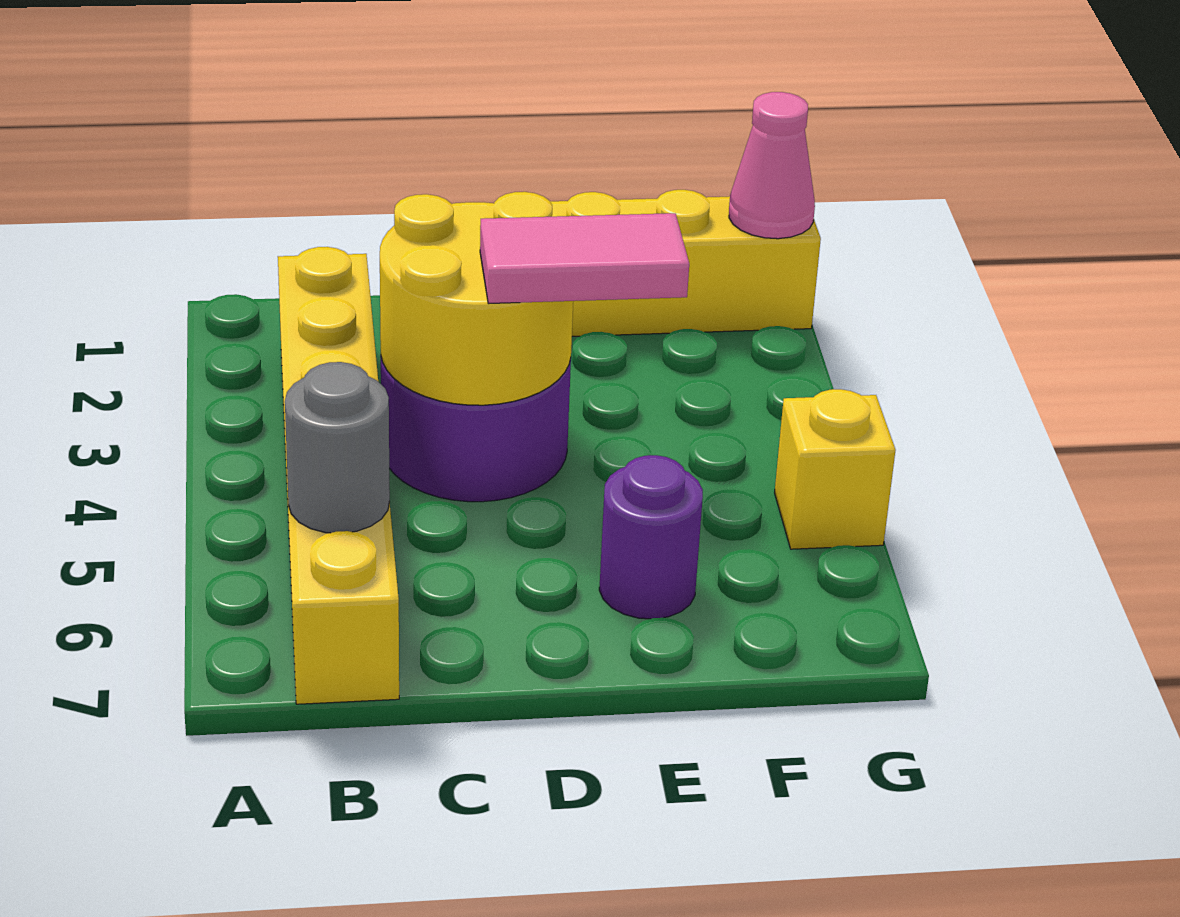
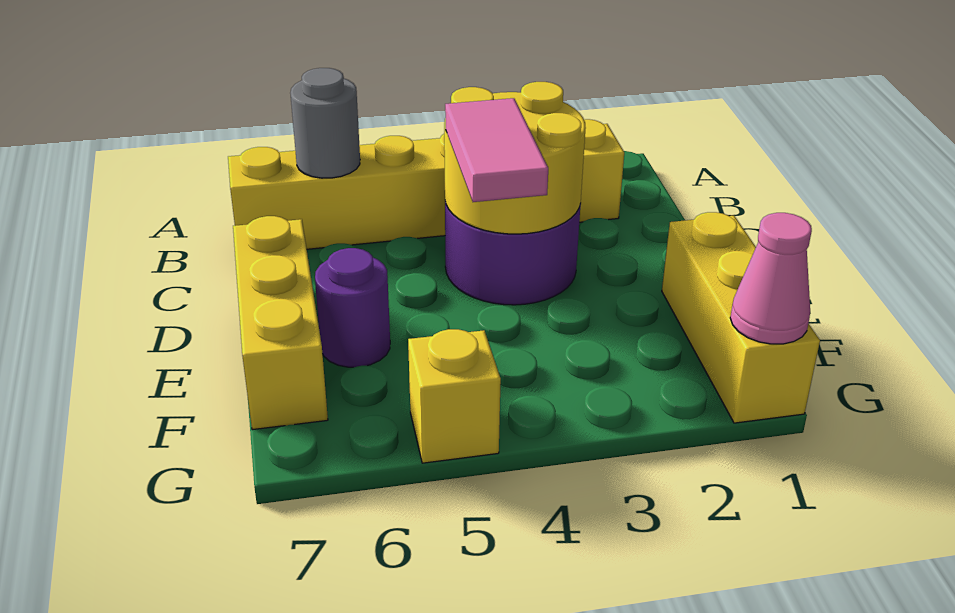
none -> yellow 1x3 brick [233,216,328,430]

